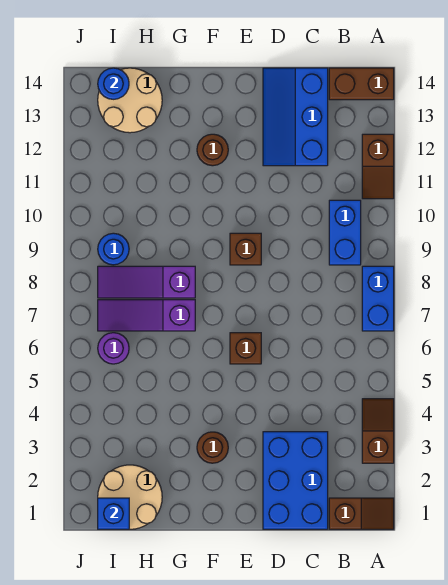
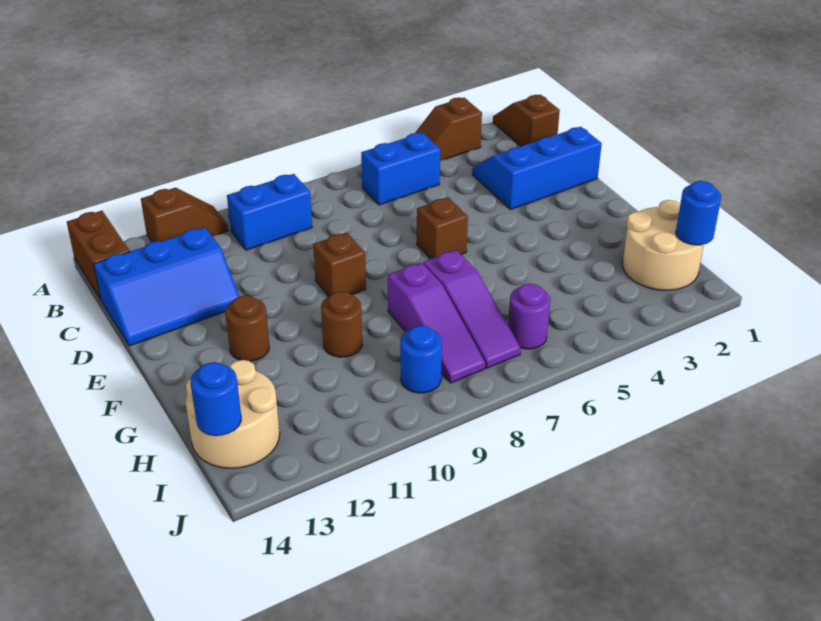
blue 1x2 brick [362,266,394,331] -> blue 1x2 brick moved to [361,133,440,205]
blue 2x3 brick [263,432,328,529] -> blue 2x3 slope [472,127,602,210]
brown 1x1 round brick [197,432,228,463] -> brown 1x1 round brick moved to [321,291,362,357]
blue 1x1 brick [98,498,129,529] -> blue 1x1 round brick [676,181,721,245]

